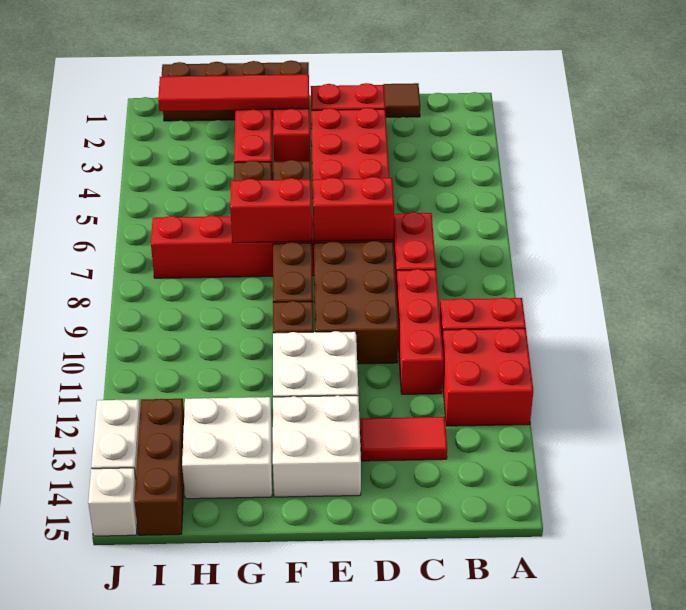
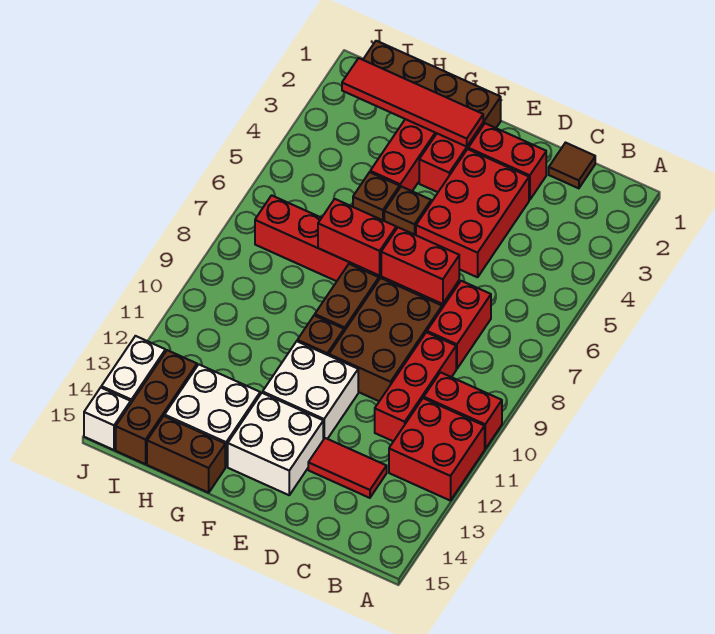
none -> brown 1x2 brick [147,416,225,493]

